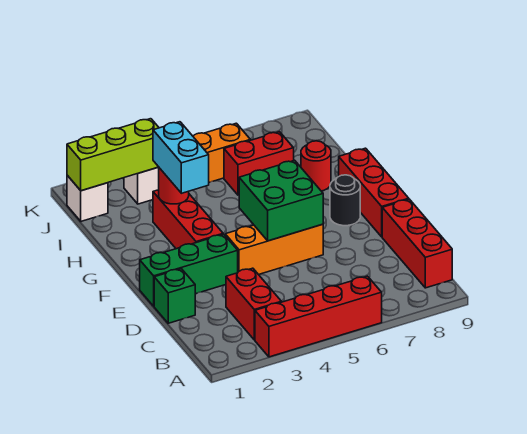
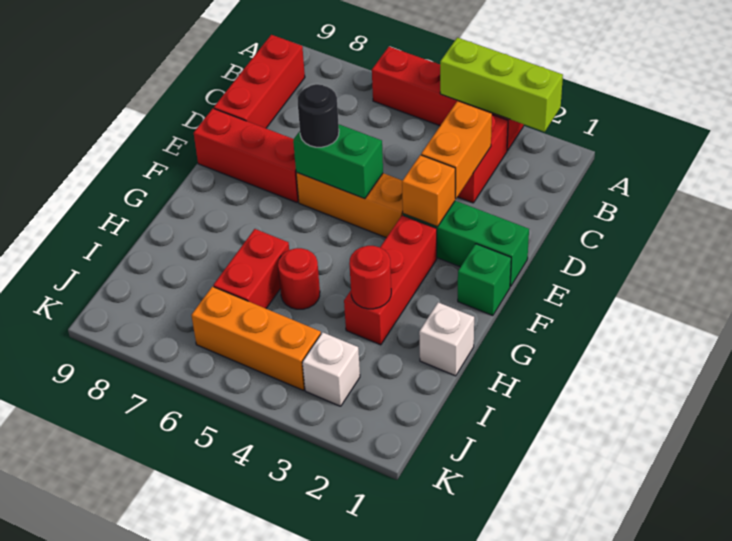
none -> orange 1x2 brick [421,101,492,199]
green 1x1 brick [154,269,195,323] -> green 1x1 brick moved to [458,244,511,316]
none -> orange 1x1 brick [402,155,455,227]
green 2x2 brick [239,160,323,241] -> green 1x2 brick [293,125,383,199]
red 1x3 brick [339,148,409,237] -> red 1x3 brick turned to [194,109,299,203]
black 1x1 round brick [330,175,360,226] -> black 1x1 round brick moved to [298,84,339,147]
cyan 1x2 brick [153,122,209,193] -> none
red 1x1 round brick [301,141,331,191] -> red 1x1 round brick moved to [278,248,320,309]
red 1x2 brick [224,132,294,195] -> red 1x2 brick turned to [213,229,289,308]
white 1x1 brick [67,175,108,221] -> white 1x1 brick moved to [419,302,474,376]
lime 1x3 brick [67,119,159,191] -> lime 1x3 brick moved to [440,38,563,132]

